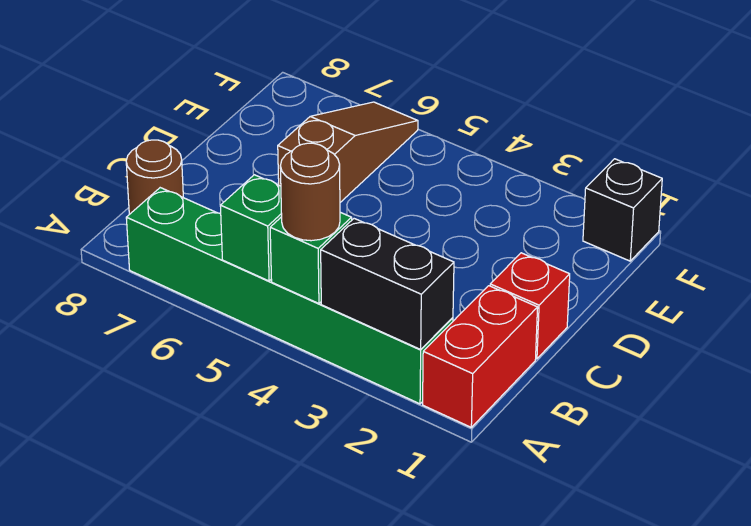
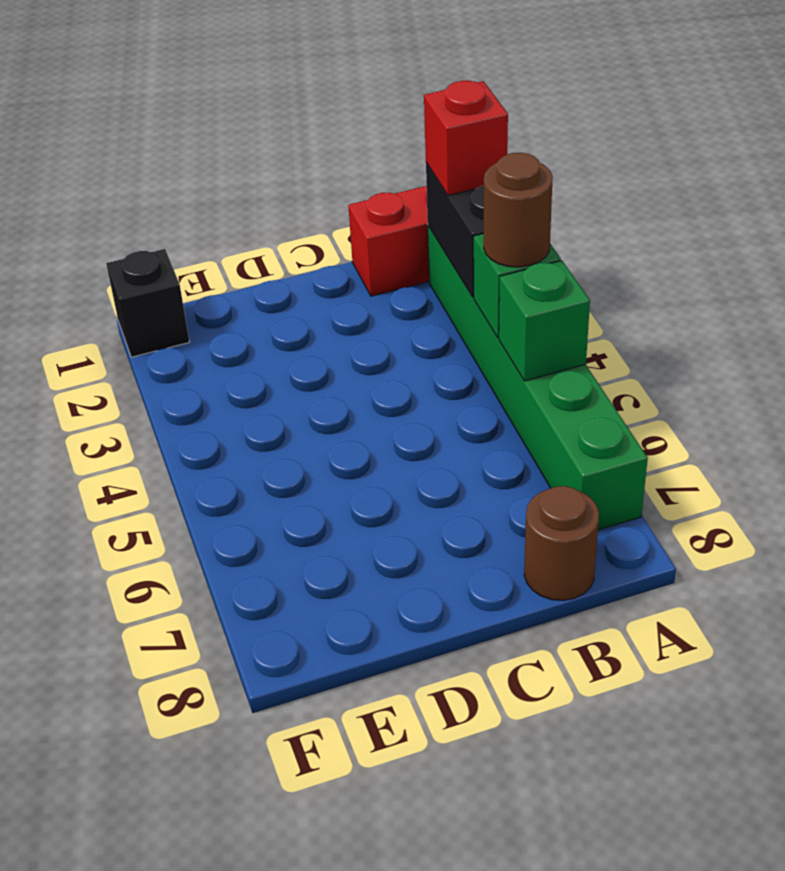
red 1x1 brick [490,253,570,359] -> red 1x1 brick moved to [424,81,508,195]
brown 1x3 slope [278,102,418,202] -> none

